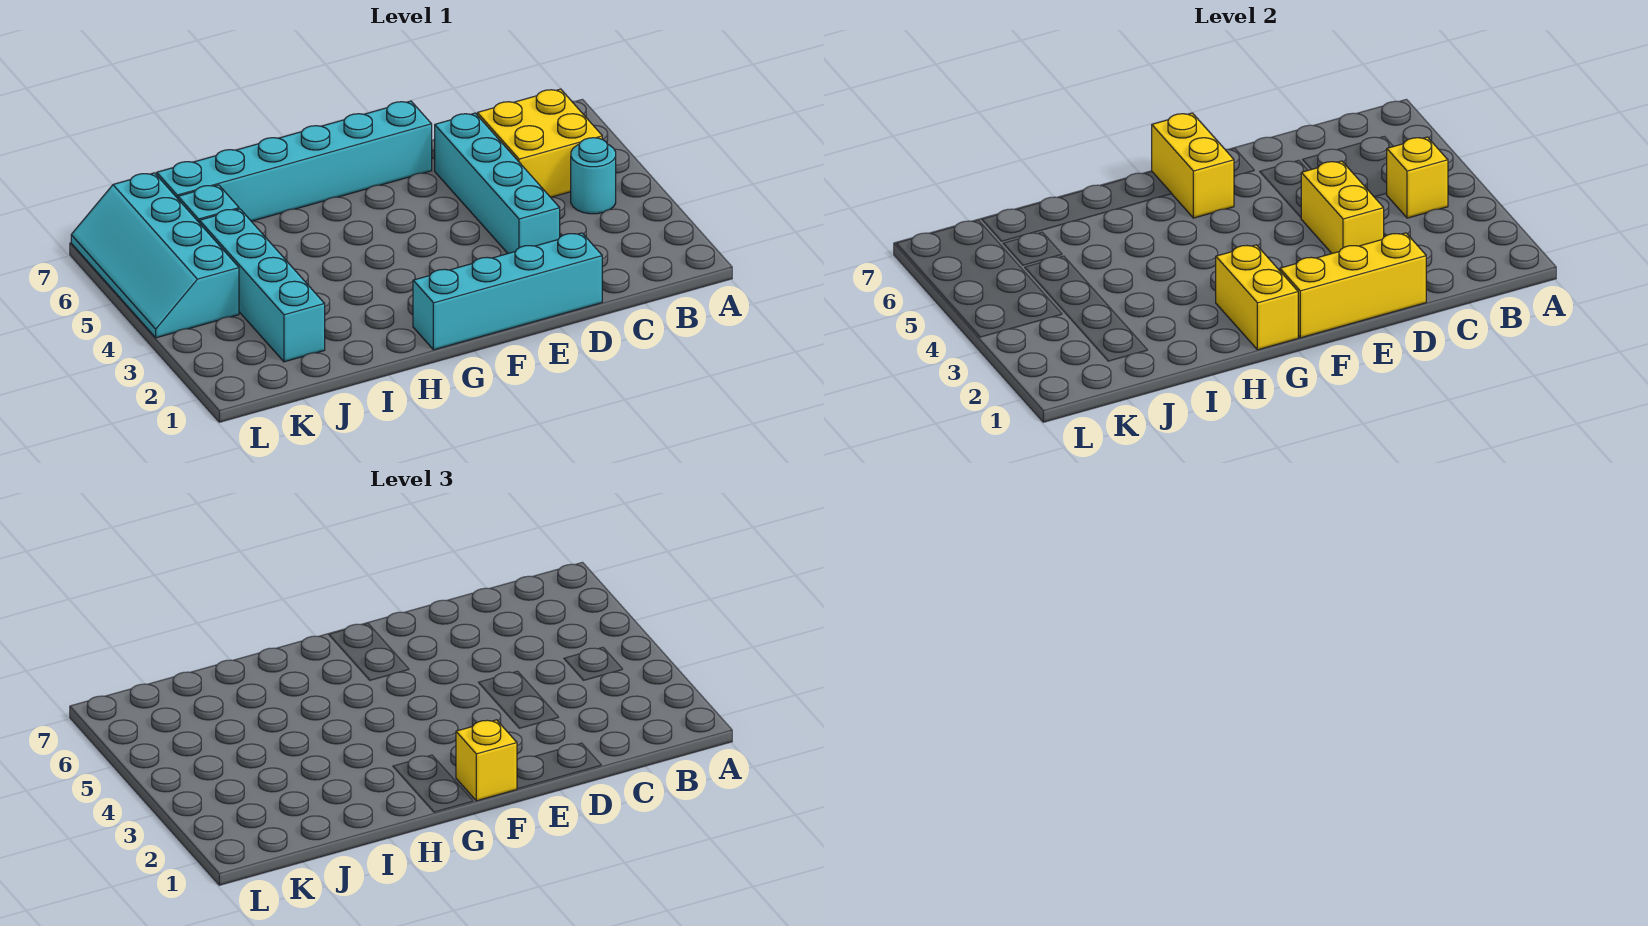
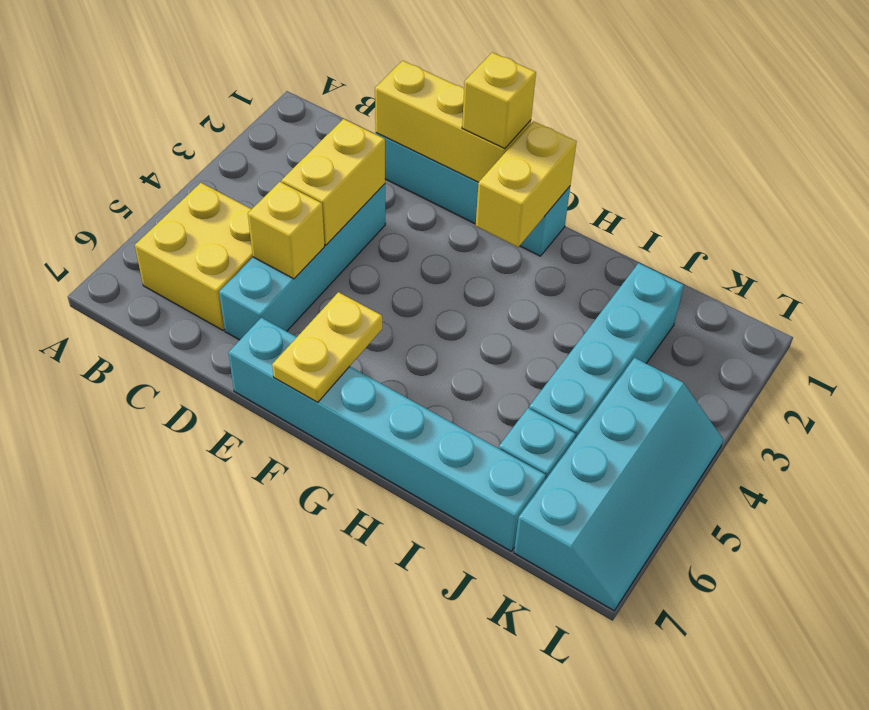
cyan 1x1 round brick [571,138,616,214] -> none
yellow 1x1 brick [1386,137,1448,218] -> yellow 1x1 brick moved to [248,182,325,279]
yellow 1x2 brick [1152,113,1234,218] -> yellow 1x2 plate [272,292,382,403]

